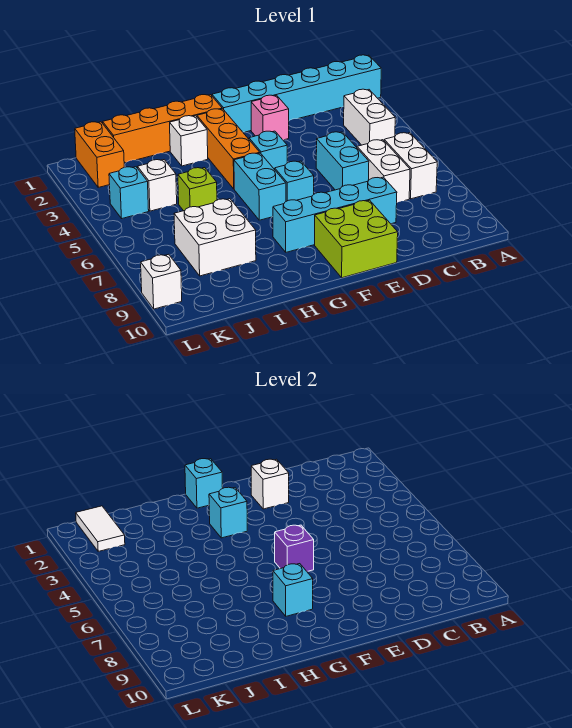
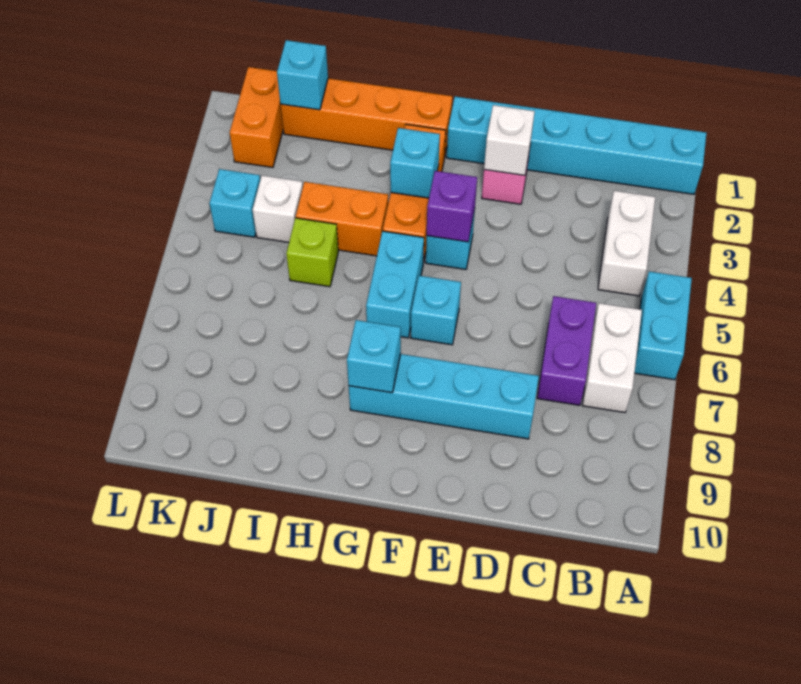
white 1x2 brick [357,140,410,202] -> purple 1x2 brick [537,296,596,405]
cyan 1x2 brick [316,132,369,190] -> cyan 1x2 brick moved to [635,271,692,380]
lime 2x2 brick [315,200,398,278] -> none
purple 1x1 brick [275,525,314,571] -> purple 1x1 brick moved to [427,171,477,242]
cyan 1x1 brick [185,459,223,508] -> cyan 1x1 brick moved to [277,40,328,110]
white 1x1 brick [170,116,208,166] -> none
none -> orange 1x2 brick [296,182,388,256]
white 2x2 brick [174,199,256,276] -> none
white 1x2 tile [76,506,125,551] -> none
white 1x1 brick [141,254,182,309] -> none

